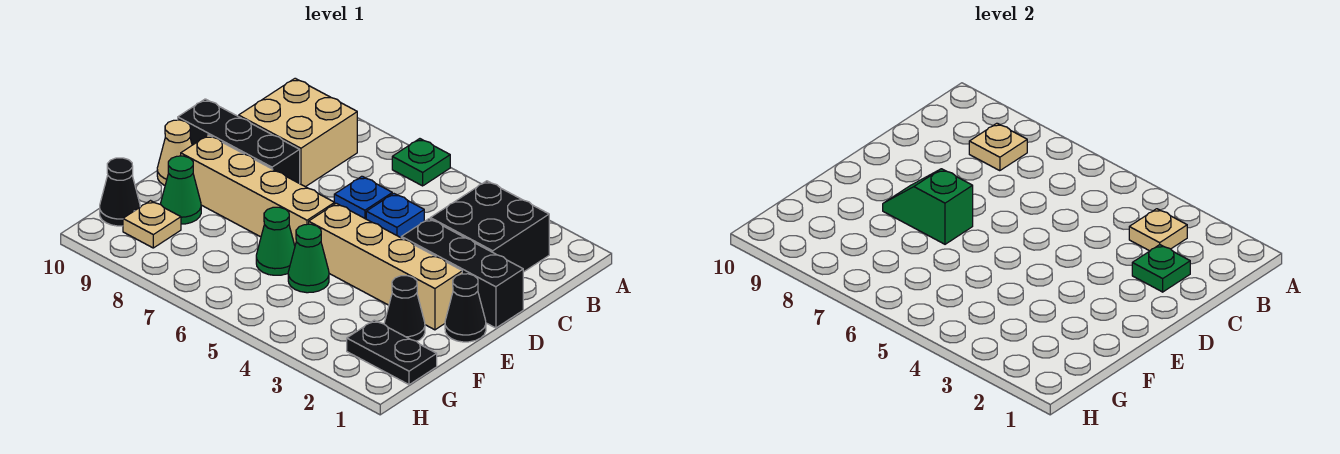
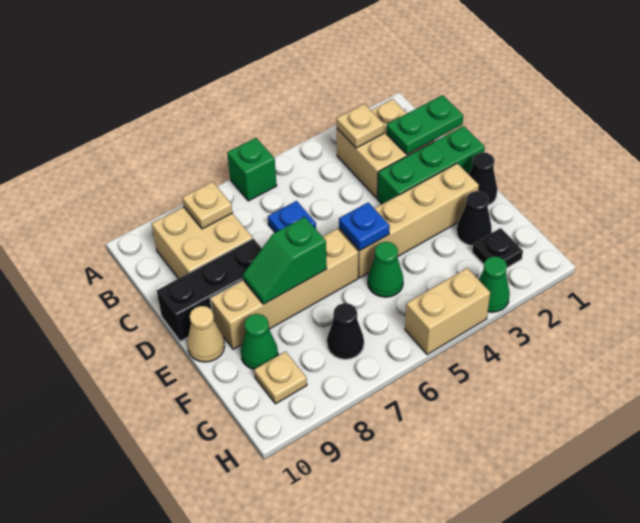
green 1x1 plate [392,139,450,186] -> green 1x1 brick [227,138,277,201]
black 2x2 brick [430,181,549,272] -> tan 2x2 brick [337,99,434,198]
green 1x1 plate [1132,245,1190,292] -> green 1x2 plate [386,95,463,154]
blue 1x1 plate [366,194,424,238] -> blue 1x1 plate moved to [339,202,390,250]
black 1x3 brick [401,219,523,328] -> green 1x3 brick [378,126,485,204]
green 1x1 cone [256,207,295,275] -> green 1x1 cone moved to [479,256,510,312]
black 1x2 plate [347,320,437,385] -> black 1x1 plate [472,228,523,268]
black 1x1 cone [100,158,140,226] -> black 1x1 cone moved to [327,303,364,359]
none -> tan 1x2 brick [405,268,490,355]

